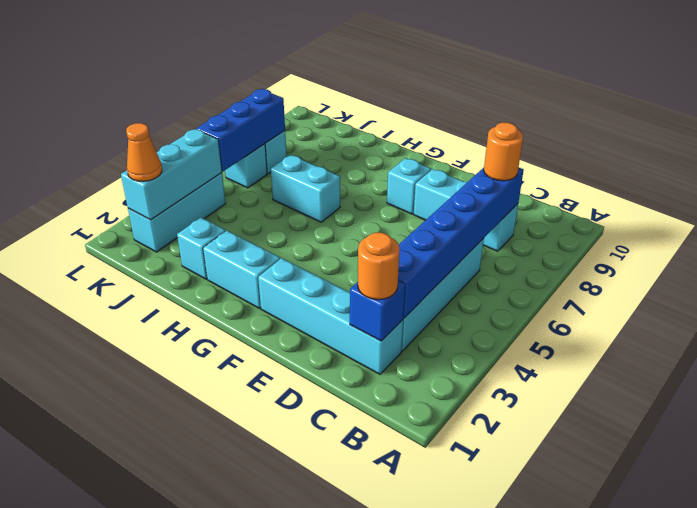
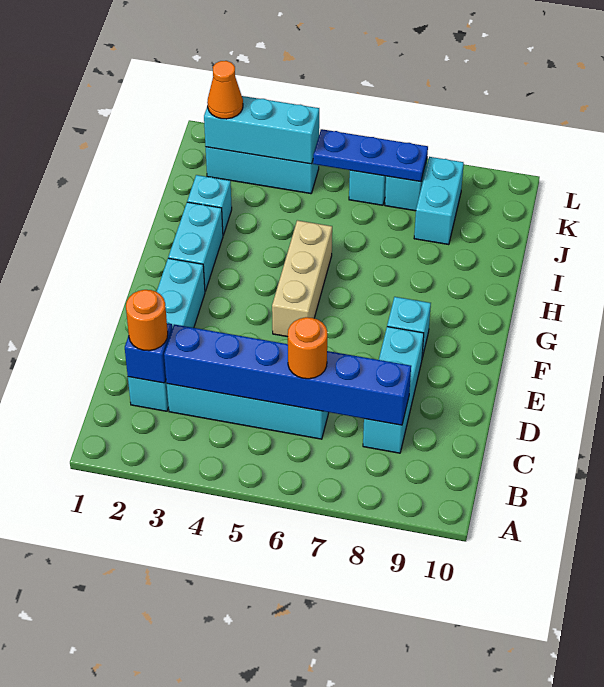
orange 1x1 round brick [484,122,523,181] -> orange 1x1 round brick moved to [288,317,327,379]
none -> tan 1x3 brick [272,220,332,337]
cyan 1x2 brick [271,155,340,222] -> cyan 1x2 brick moved to [414,157,464,245]
blue 1x3 brick [196,89,285,171] -> blue 1x3 plate [313,129,428,182]

